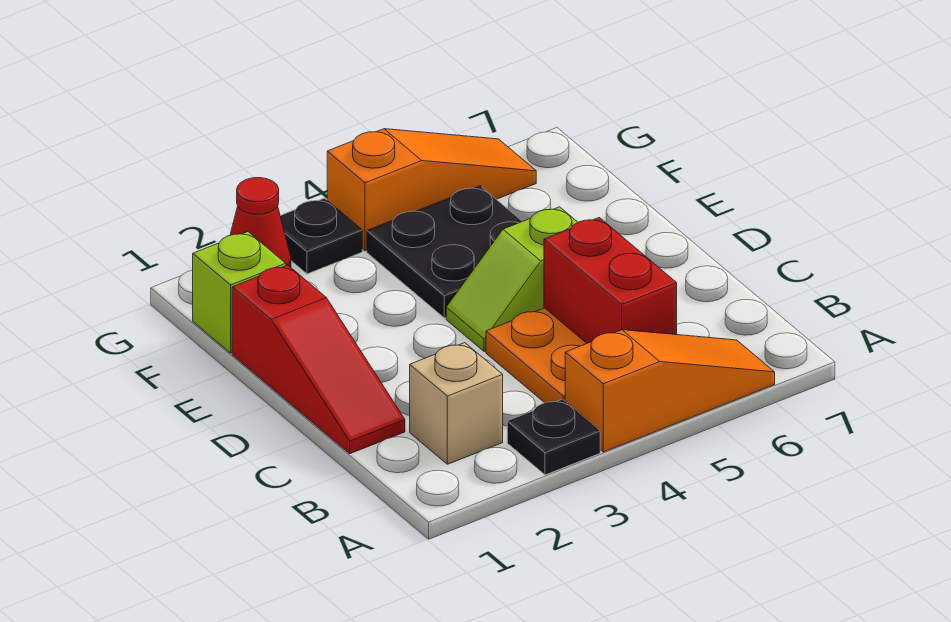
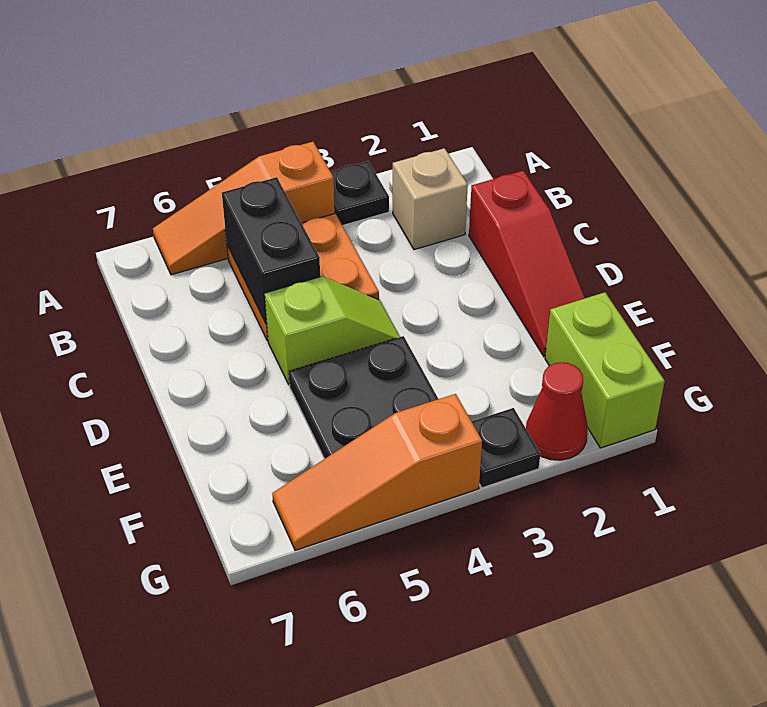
red 1x2 brick [544,218,677,343] -> black 1x2 brick [222,177,320,324]
red 1x3 slope [232,265,405,454] -> red 1x3 slope turned to [469,171,585,357]
lime 1x1 brick [193,232,286,353] -> lime 1x2 brick [545,292,665,448]

